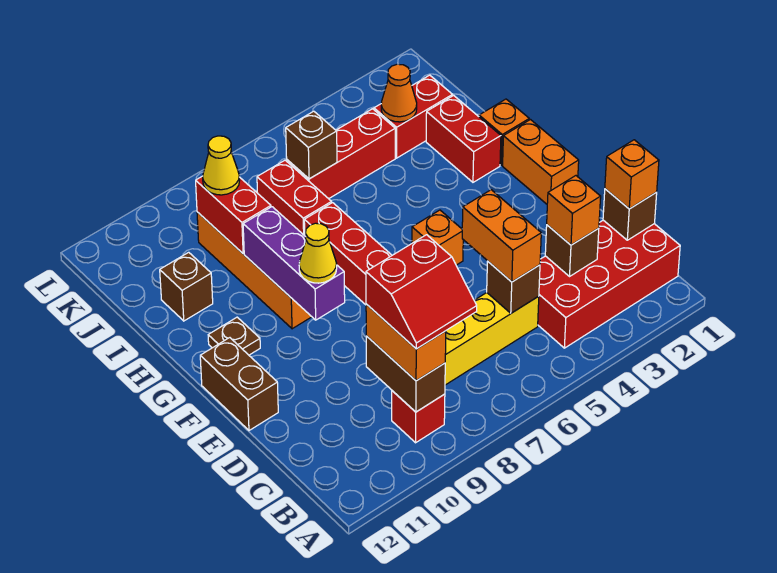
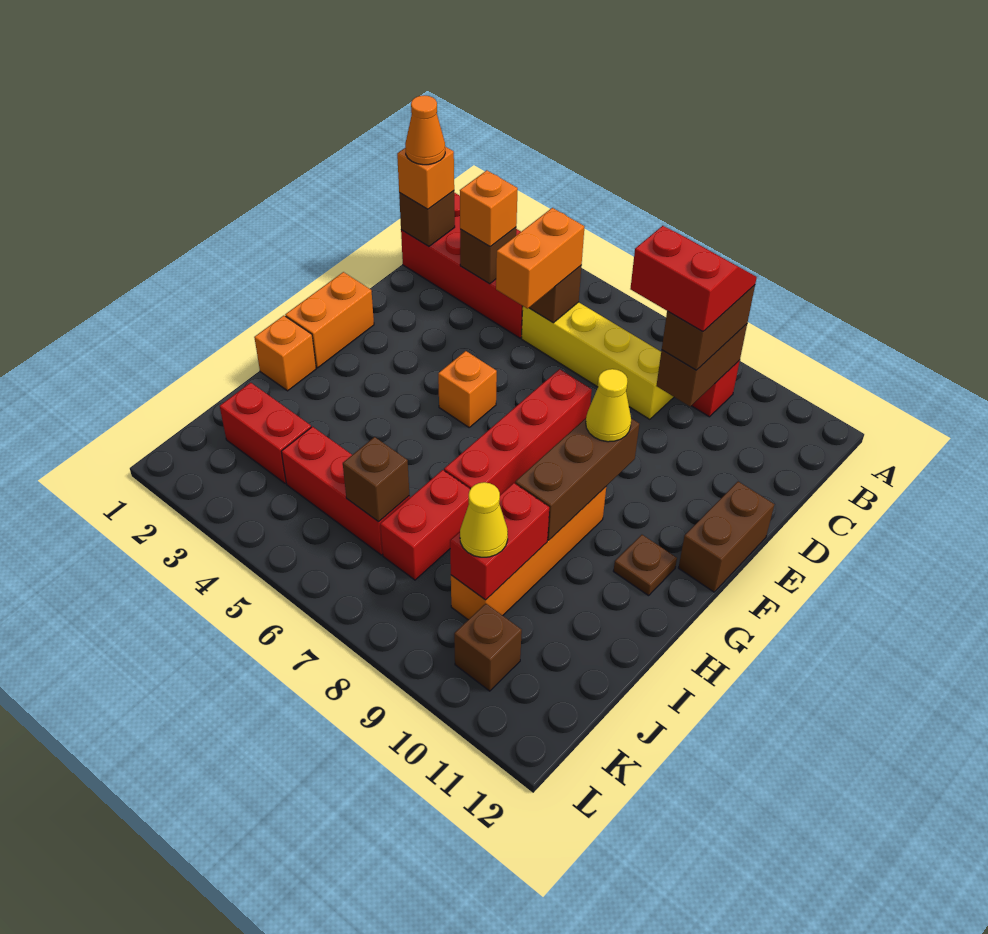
orange 1x2 brick [366,304,446,381] -> brown 1x2 brick [662,285,755,370]
purple 1x3 brick [243,207,345,320] -> brown 1x3 brick [515,418,639,540]
red 1x2 brick [426,95,501,182] -> none
brown 1x1 brick [160,252,213,321] -> brown 1x1 brick moved to [454,604,522,691]
orange 1x1 cone [381,64,417,122] -> orange 1x1 cone moved to [405,95,445,165]

